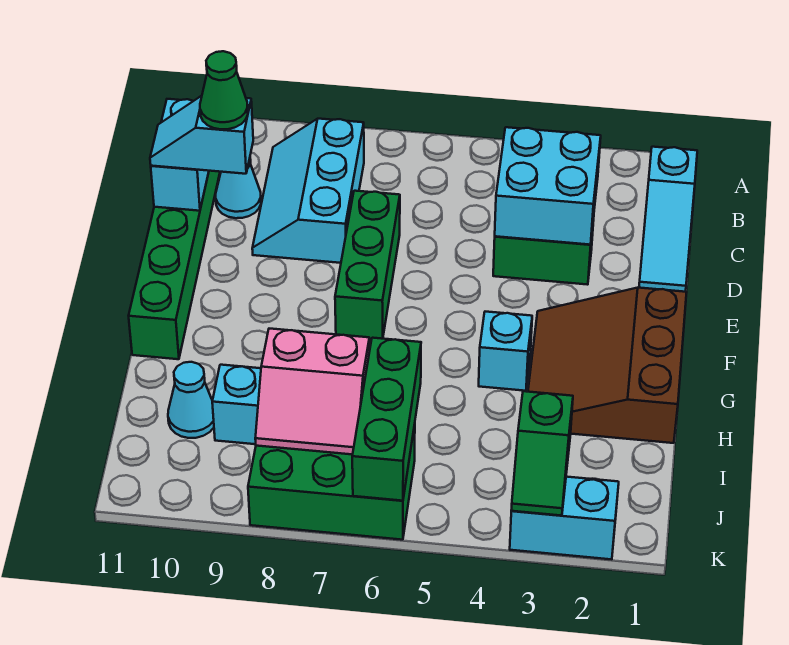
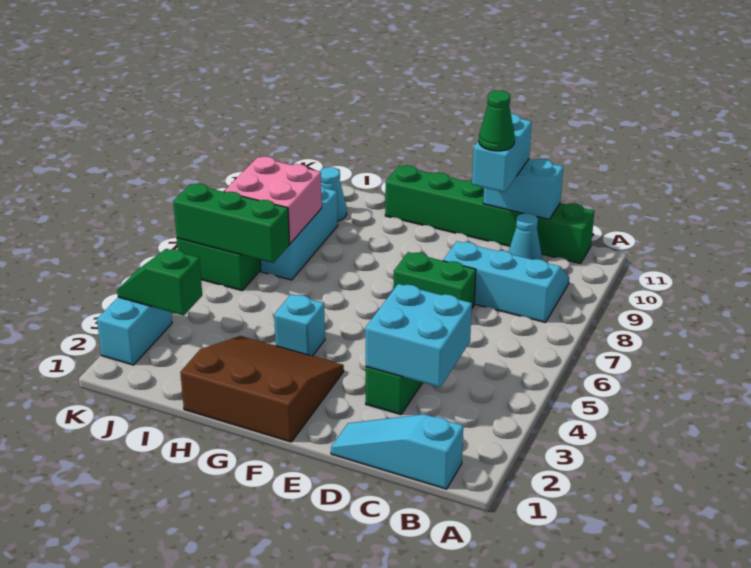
green 1x3 brick [335,191,400,339] -> green 1x2 brick [394,252,476,308]
cyan 1x2 slope [150,96,253,174] -> cyan 1x2 brick [472,114,532,192]
pink 2x2 slope [255,329,370,455] -> pink 2x2 brick [224,156,322,244]

